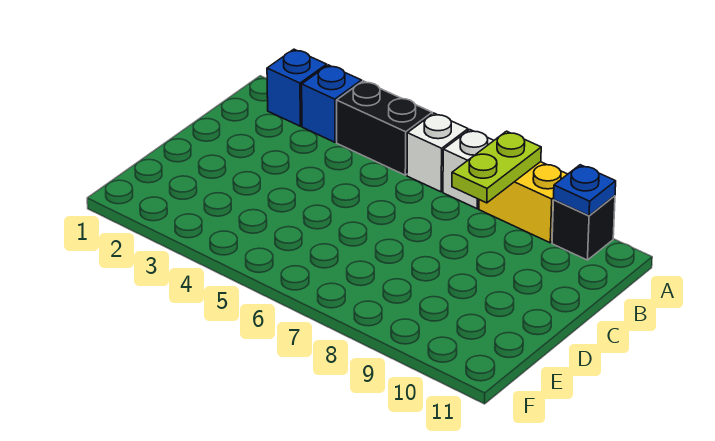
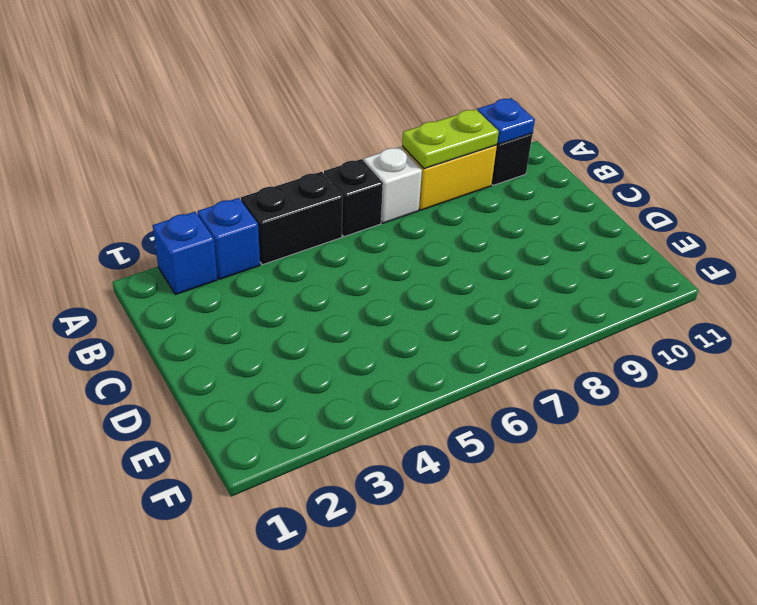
white 1x1 brick [407,113,468,192] -> black 1x1 brick [324,159,383,237]
lime 1x2 plate [452,131,541,203] -> lime 1x2 plate turned to [402,109,499,169]

